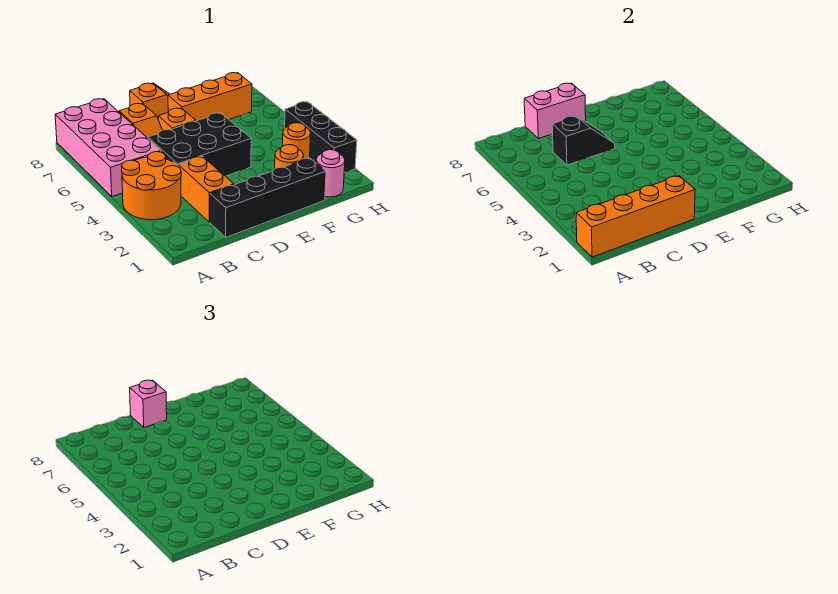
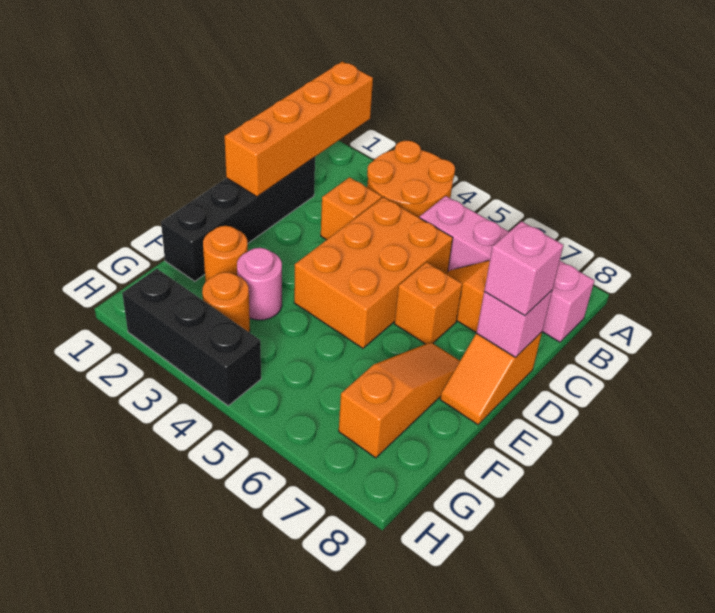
pink 2x4 brick [55,99,161,196] -> pink 1x4 brick [420,196,595,342]
orange 1x2 brick [178,156,234,222] -> orange 1x1 brick [321,177,382,240]
black 2x3 brick [148,113,251,176] -> orange 2x3 brick [294,197,453,348]
black 1x2 slope [552,116,615,165] -> none
pink 1x2 brick [524,83,586,139] -> pink 1x1 brick [477,291,552,357]
orange 1x3 brick [168,73,252,121] -> orange 1x3 slope [339,342,460,458]
pink 1x1 round brick [316,150,345,197] -> pink 1x1 round brick moved to [237,248,282,320]

